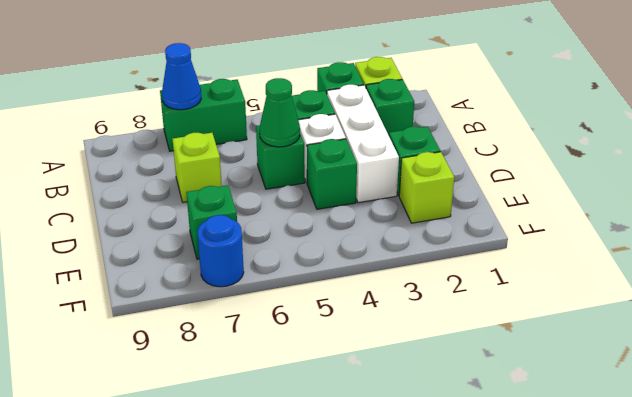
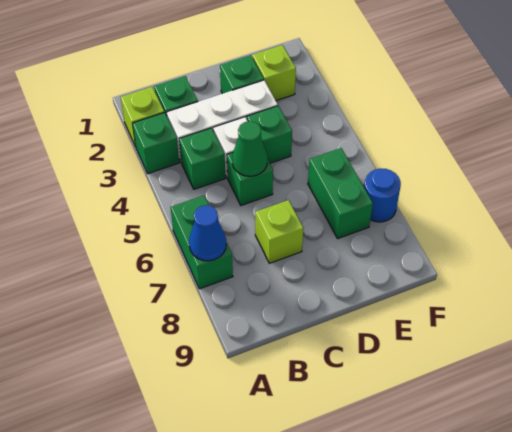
green 1x1 brick [186,185,237,259] -> green 1x2 brick [308,148,373,238]

